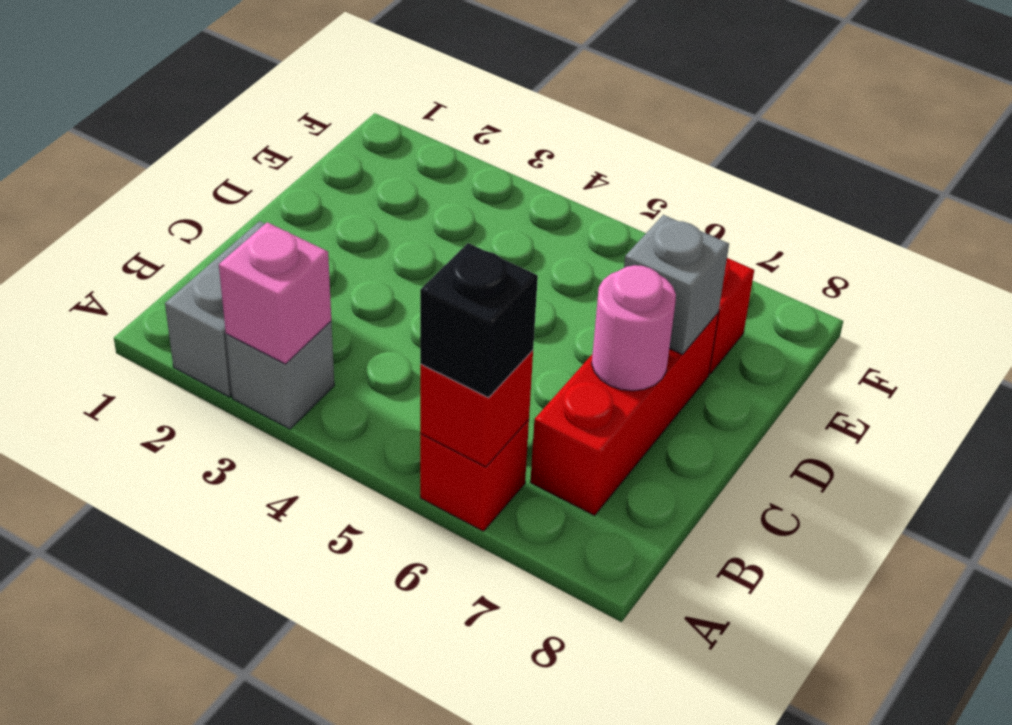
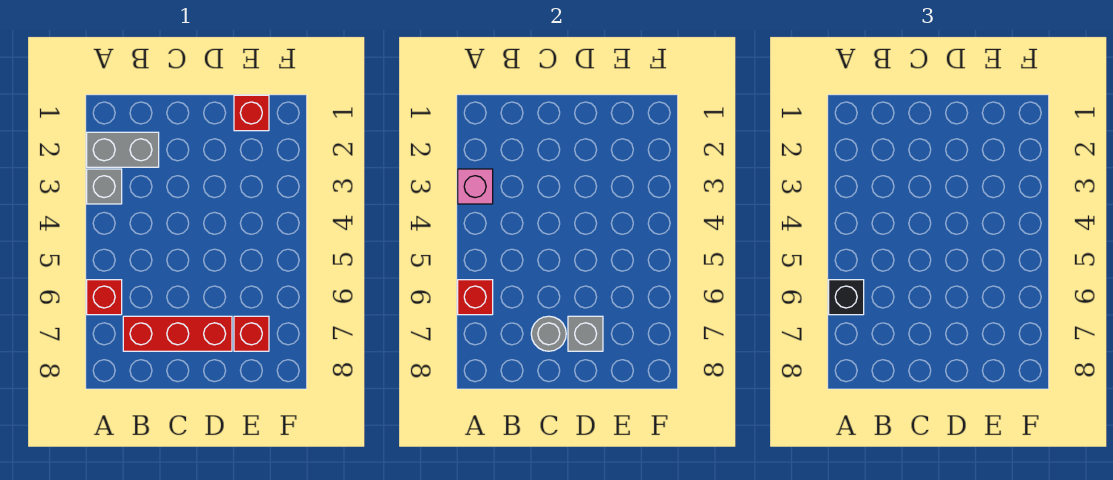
pink 1x1 round brick [592,265,676,391] -> grey 1x1 round brick [531,316,566,351]
none -> red 1x1 brick [234,95,269,131]

